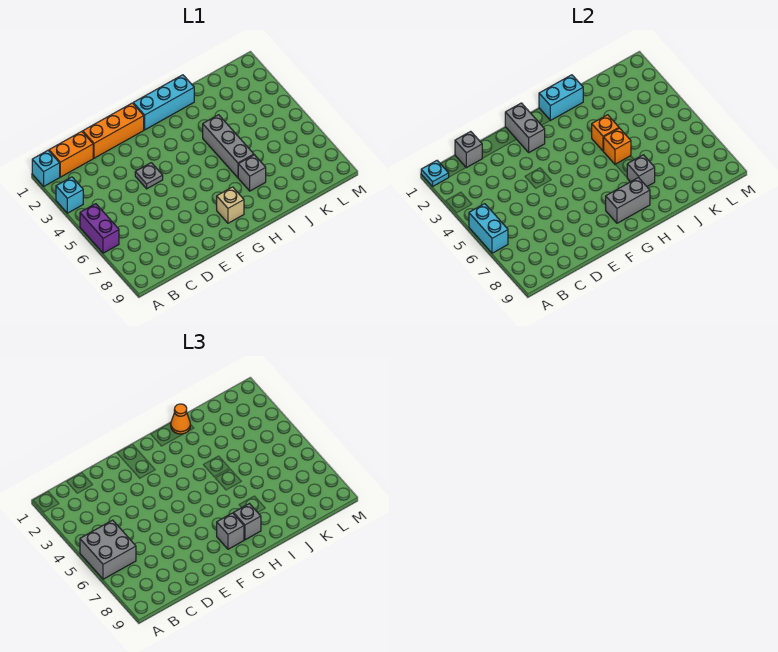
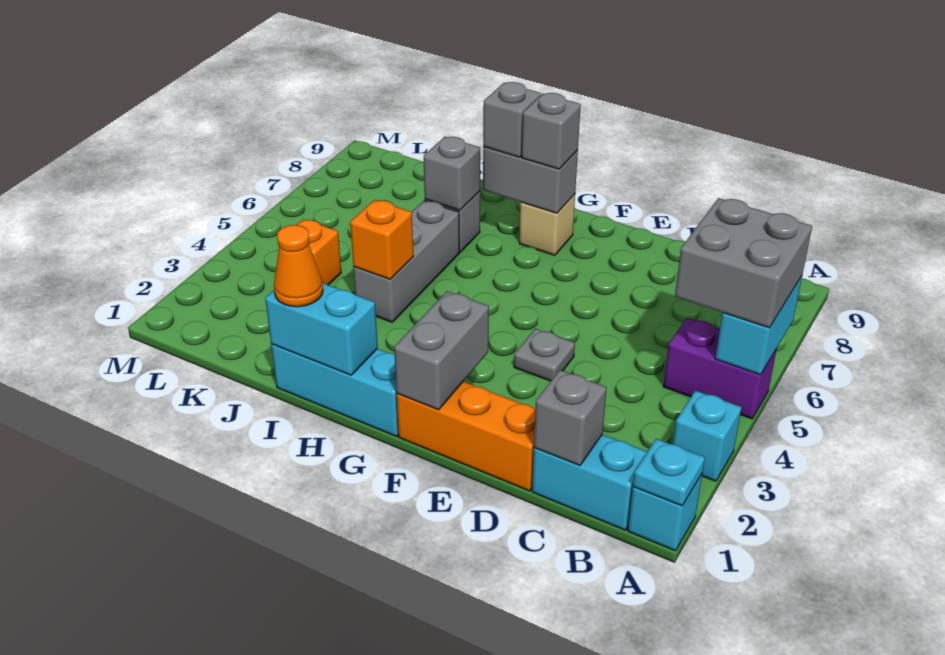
purple 1x2 brick [80,204,119,253] -> purple 1x2 brick turned to [663,318,777,419]
orange 1x2 brick [49,131,93,177] -> cyan 1x2 brick [532,434,647,530]
orange 1x1 brick [604,128,631,164] -> orange 1x1 brick moved to [297,219,341,285]

